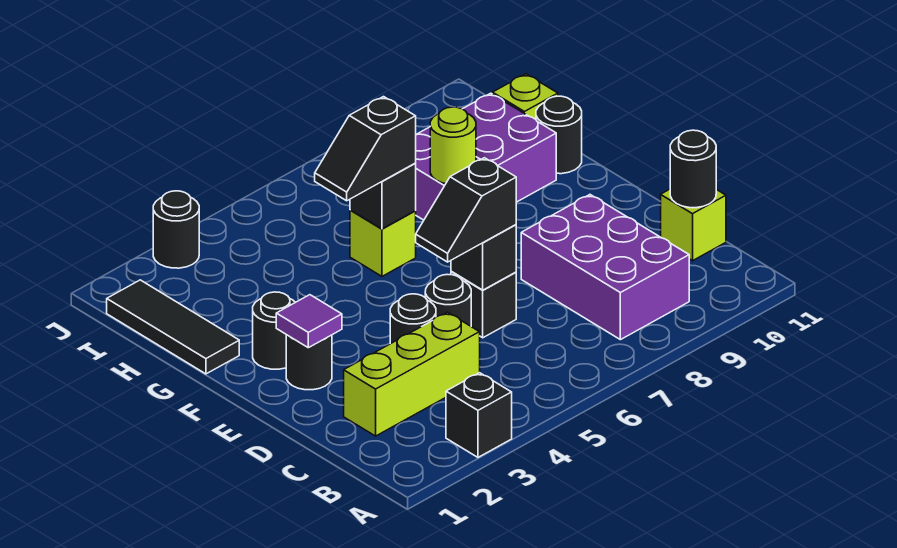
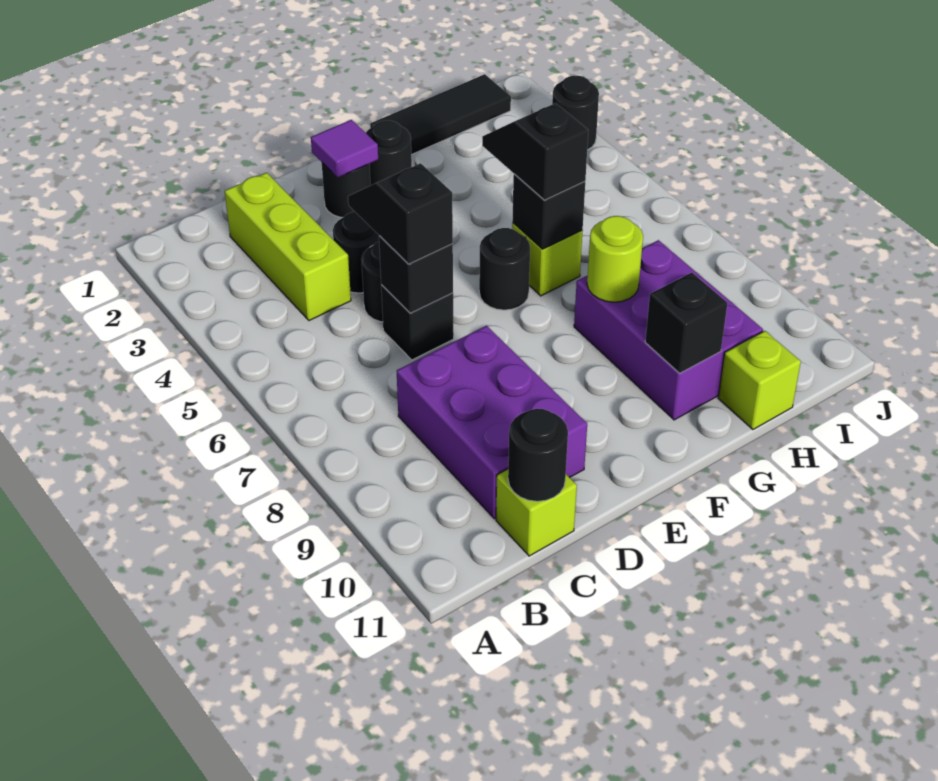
black 1x1 brick [446,373,512,457] -> black 1x1 brick moved to [645,273,727,373]
purple 2x3 brick [521,195,689,340] -> purple 2x3 brick turned to [397,326,587,519]
black 1x1 round brick [536,96,582,174] -> black 1x1 round brick moved to [479,228,530,310]

